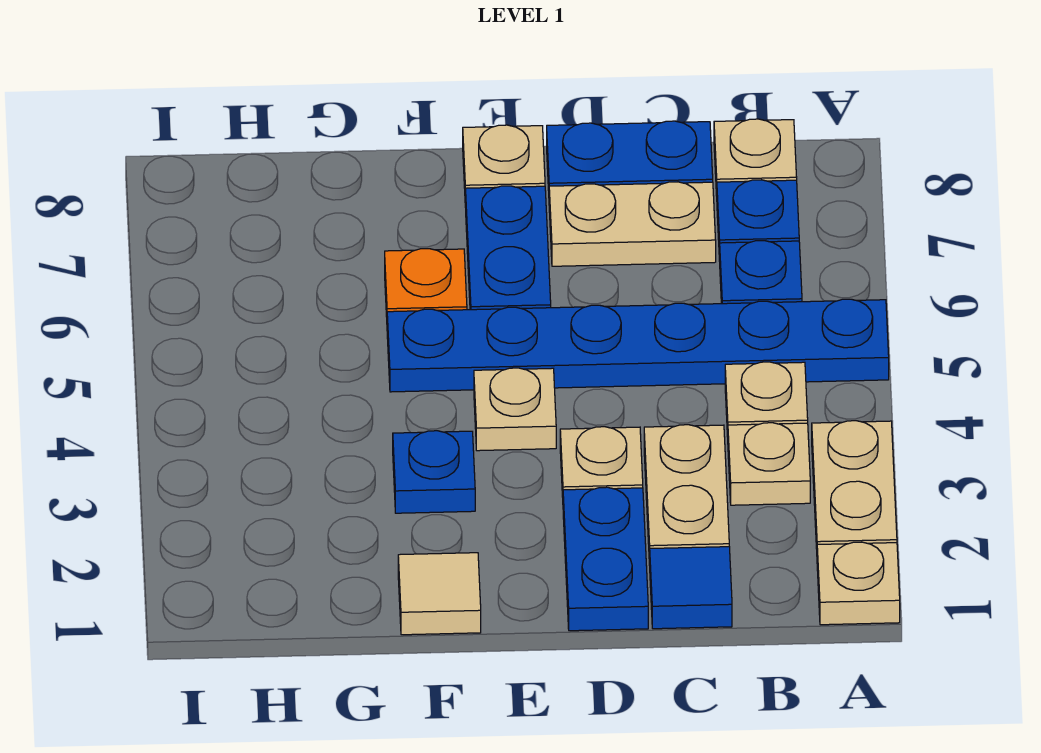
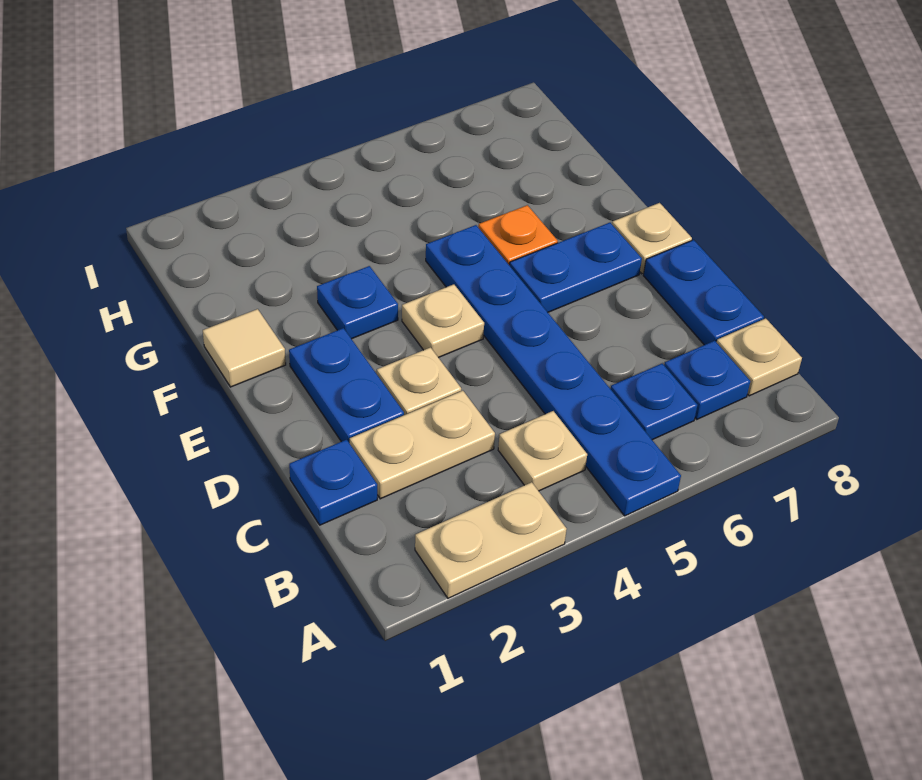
tan 1x1 plate [817,542,900,625] -> none
tan 1x1 plate [728,423,810,505] -> none
blue 1x1 tile [650,547,732,629] -> blue 1x1 plate [289,440,377,525]
tan 1x2 plate [549,182,716,266] -> none
blue 1x2 plate [563,487,648,631] -> blue 1x2 plate turned to [289,328,404,443]

